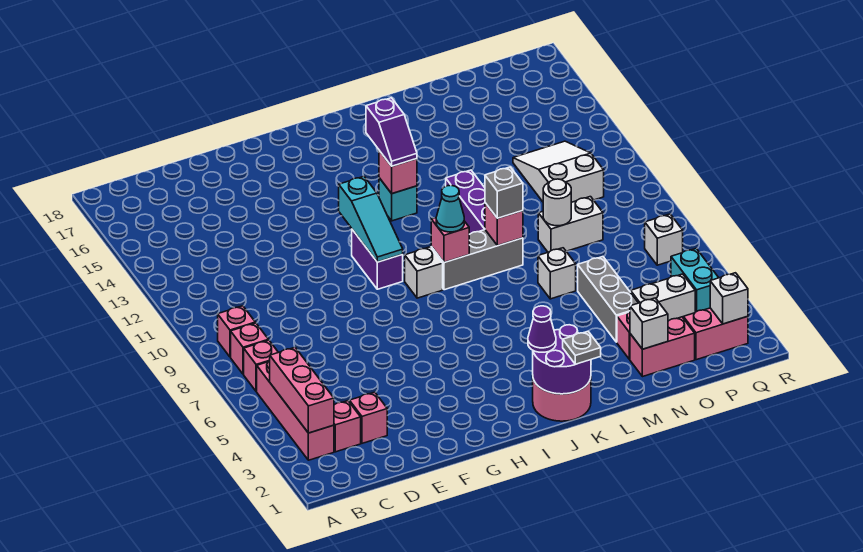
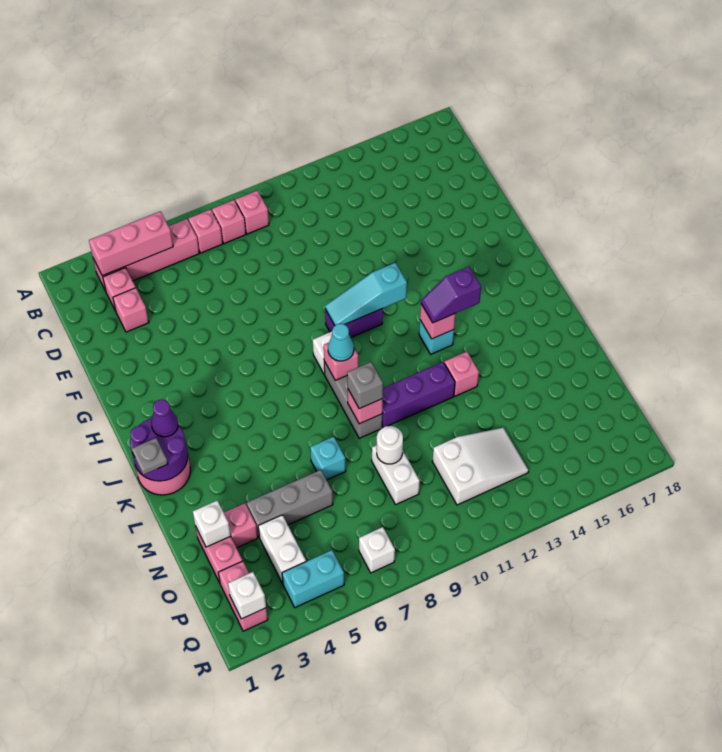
none -> pink 1x1 brick [444,352,479,396]
white 1x1 brick [538,248,576,299] -> cyan 1x1 brick [310,436,346,480]

